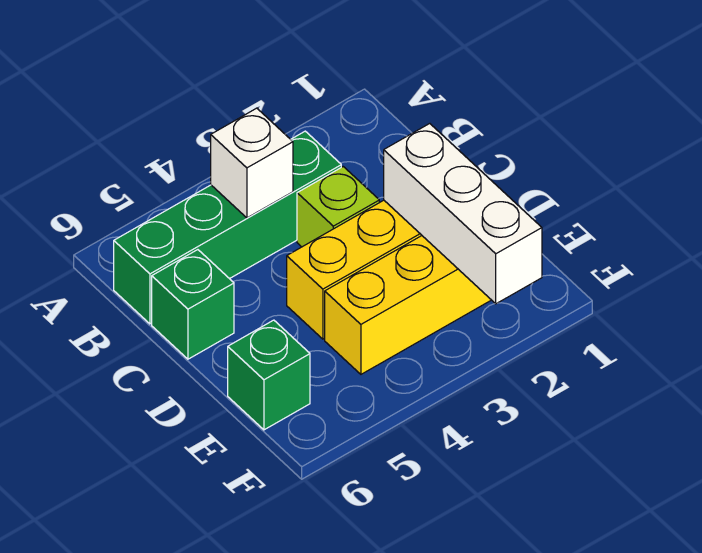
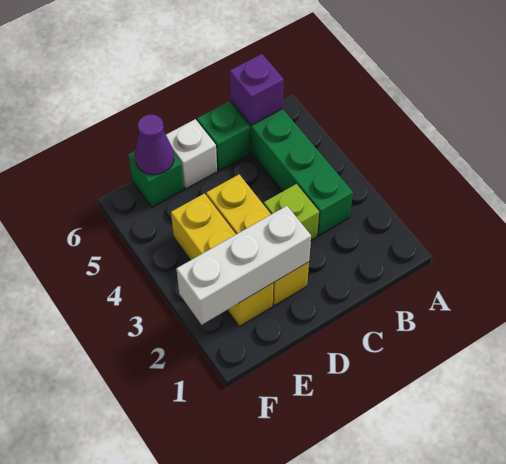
white 1x1 brick [211,108,293,218] -> white 1x1 brick moved to [166,119,217,189]
none -> purple 1x1 brick [230,54,284,125]
none -> purple 1x1 cone [135,114,174,175]

